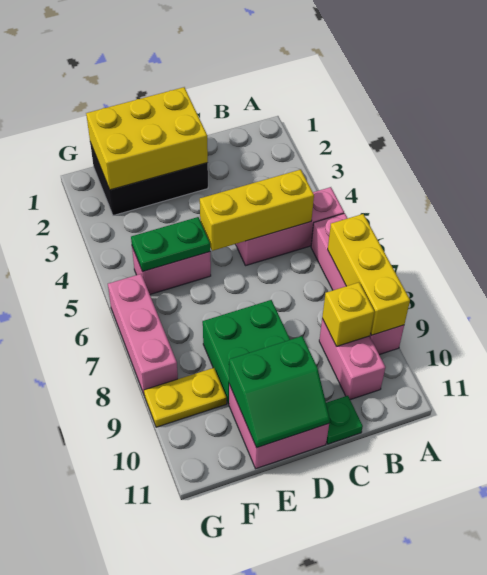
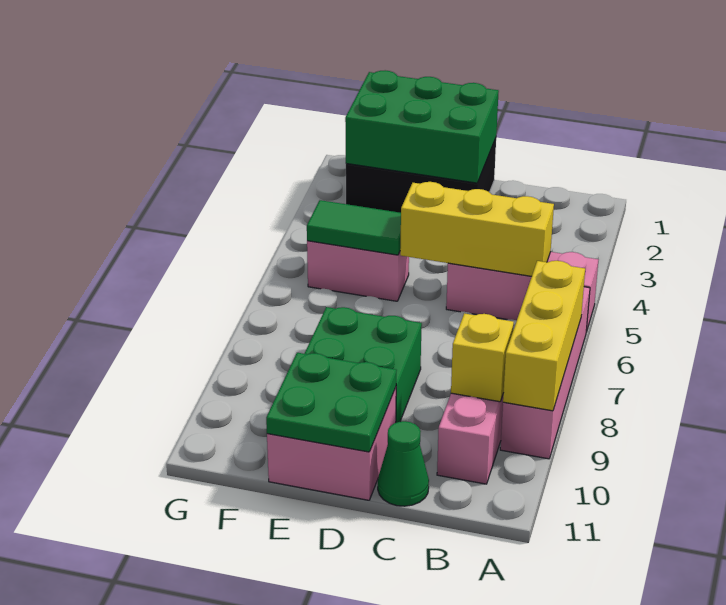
green 1x1 plate [326,396,363,444] -> green 1x1 cone [378,421,429,506]
yellow 2x3 brick [86,87,208,190] -> green 2x3 brick [345,70,499,183]
green 2x2 slope [229,336,330,448] -> green 2x2 plate [266,353,397,452]
green 1x2 plate [131,217,210,271] -> green 1x2 tile [307,200,401,255]
yellow 1x2 plate [144,368,227,427] -> none
pink 1x3 brick [108,274,178,394] -> none

